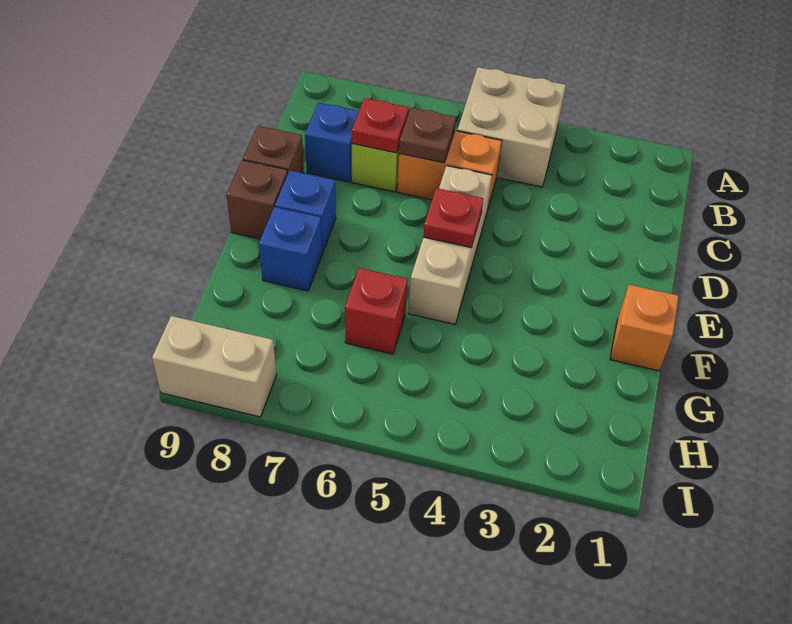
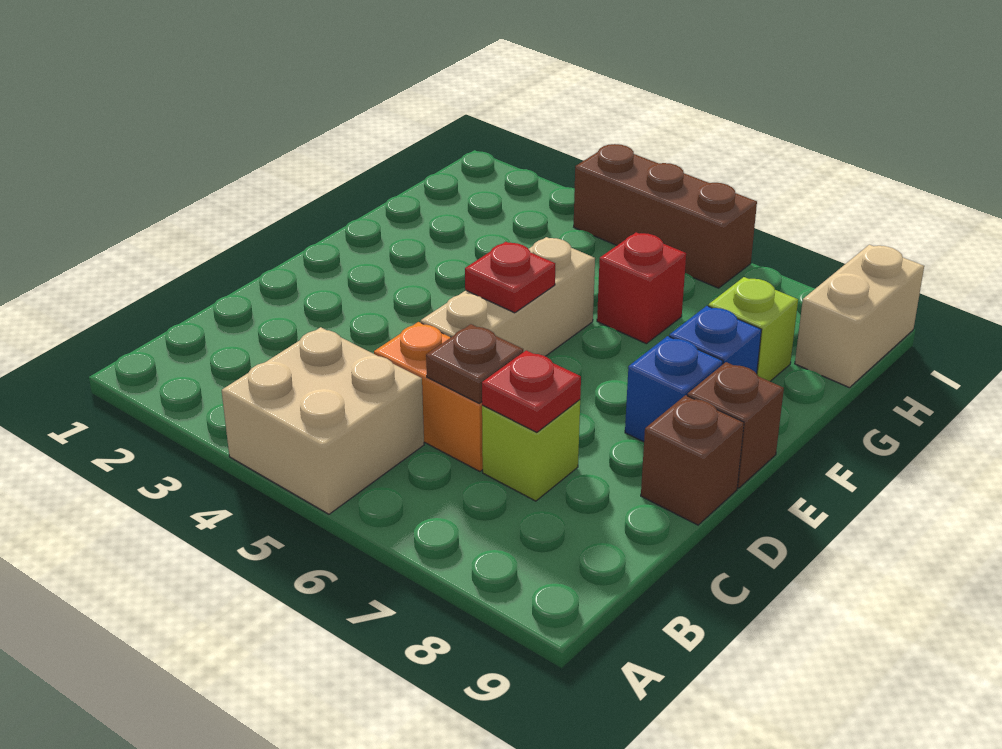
blue 1x1 brick [305,102,359,182] -> none
orange 1x1 brick [610,285,679,371] -> none
none -> lime 1x1 brick [708,277,798,381]
none -> brown 1x3 brick [574,144,757,288]
tan 1x2 brick [152,316,277,417] -> tan 1x2 brick turned to [795,245,924,388]

